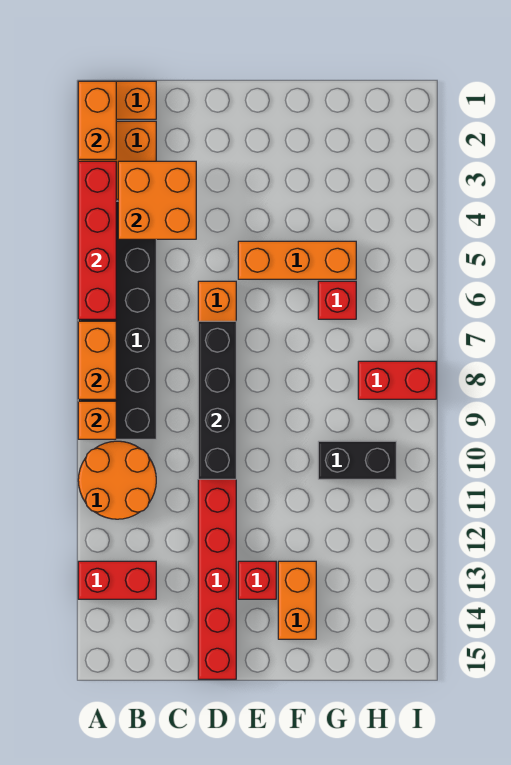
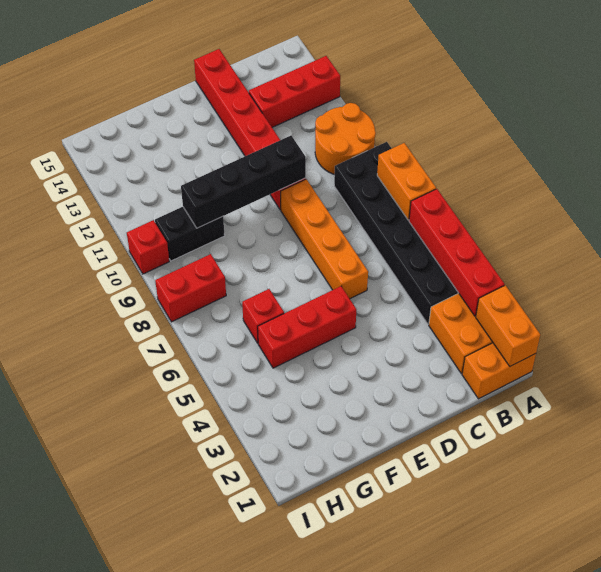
orange 1x1 brick [78,401,116,439] -> none
red 1x2 brick [78,561,156,599] -> red 1x3 brick [249,56,340,127]
orange 2x2 brick [118,161,196,239] -> none
black 1x4 brick [198,321,236,479] -> black 1x4 brick turned to [181,136,306,228]
orange 1x3 brick [238,241,356,279] -> red 1x3 brick [258,286,356,368]
red 1x1 brick [238,561,276,599] -> red 1x1 brick moved to [126,220,169,274]
orange 1x2 brick [278,561,316,639] -> none

